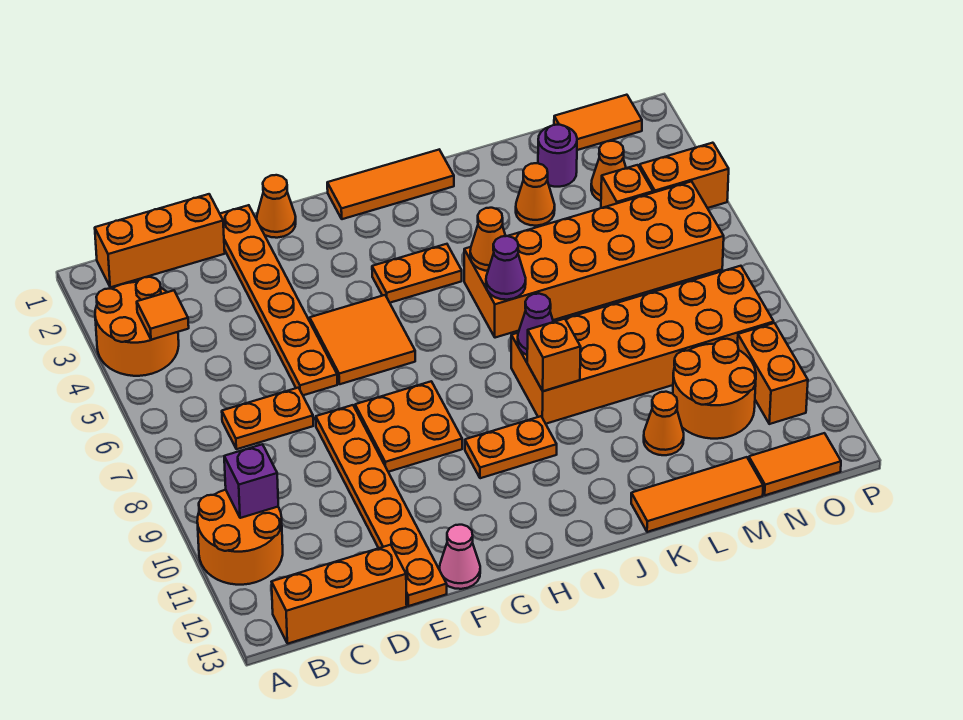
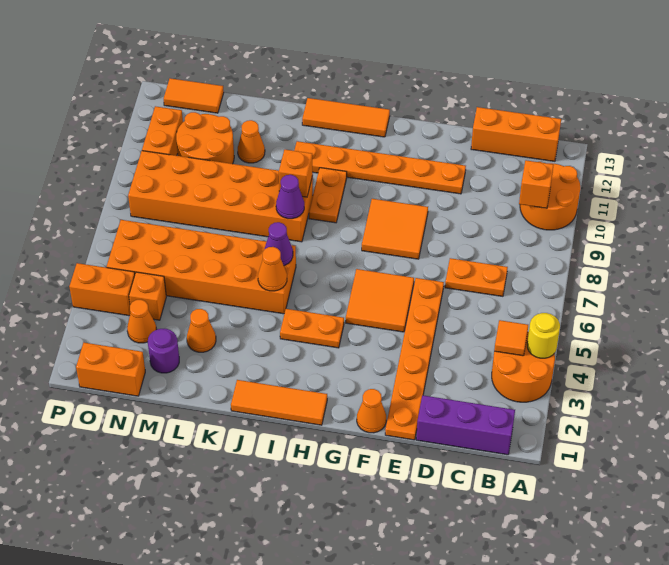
none -> yellow 1x1 round brick [527,313,560,358]
orange 1x3 brick [95,194,225,287] -> purple 1x3 brick [416,395,515,455]
purple 1x1 brick [224,444,278,518] -> orange 1x1 brick [519,160,553,208]
orange 1x6 plate [316,405,447,606] -> orange 1x6 plate turned to [294,141,466,194]
orange 2x2 plate [355,381,462,472] -> orange 2x2 tile [362,199,428,259]
pink 1x1 cone [439,525,480,589] -> none
orange 1x2 plate [465,416,557,478] -> orange 1x2 plate turned to [309,168,347,223]
orange 1x3 tile [631,457,763,532] -> orange 1x3 tile moved to [302,98,390,137]
orange 1x2 tile [554,95,642,150] -> orange 1x2 brick [76,342,145,396]

